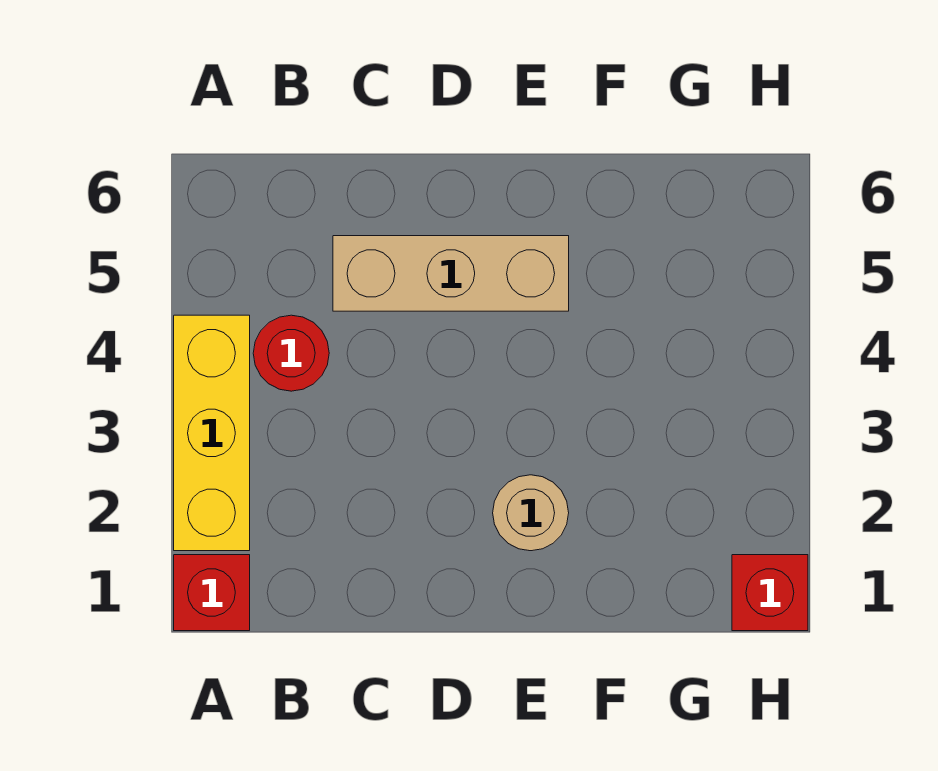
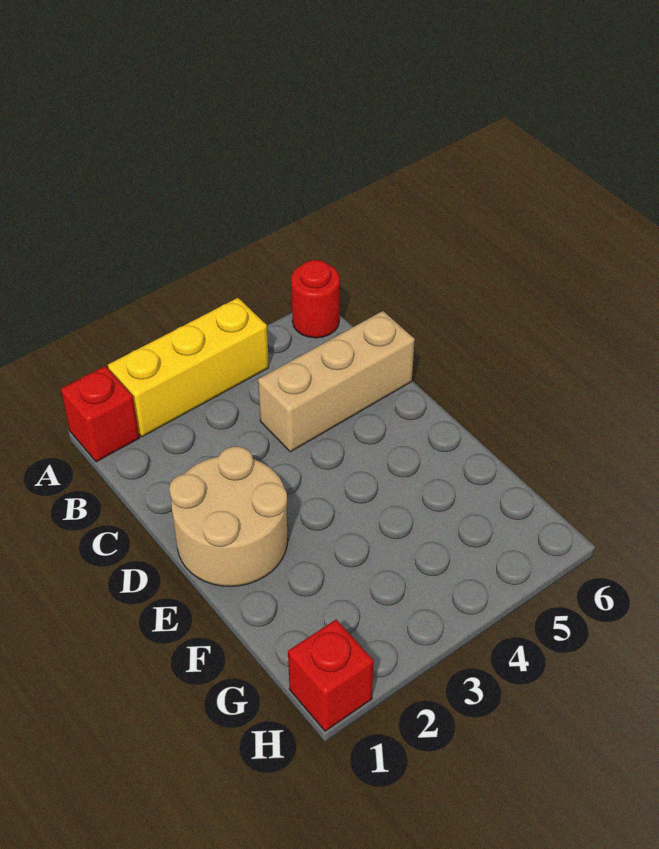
red 1x1 round brick [253,315,329,391] -> red 1x1 round brick moved to [291,260,340,338]
tan 1x3 brick [333,236,569,311] -> tan 1x3 brick turned to [258,311,415,452]
tan 1x1 round brick [493,475,569,551] -> tan 2x2 round brick [169,446,288,587]

